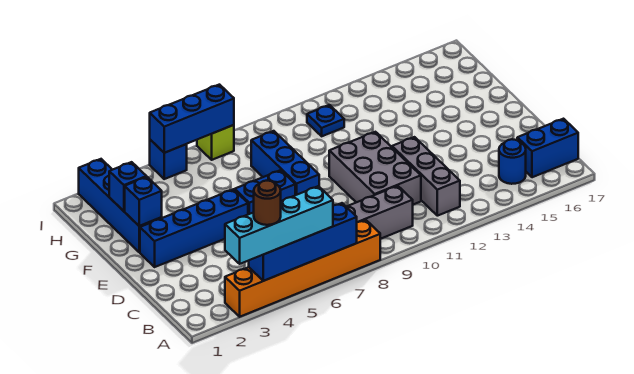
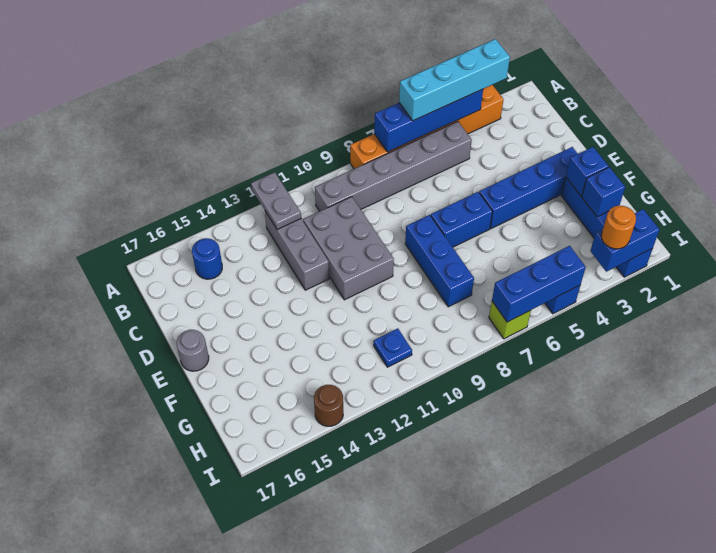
brown 1x1 round brick [254,181,281,225] -> brown 1x1 round brick moved to [314,385,343,426]
none -> grey 1x2 plate [251,172,301,229]
blue 1x2 brick [517,119,578,177] -> blue 1x2 brick moved to [591,209,659,272]
none -> grey 1x1 round brick [177,330,209,371]
none -> orange 1x1 round brick [601,206,636,249]

